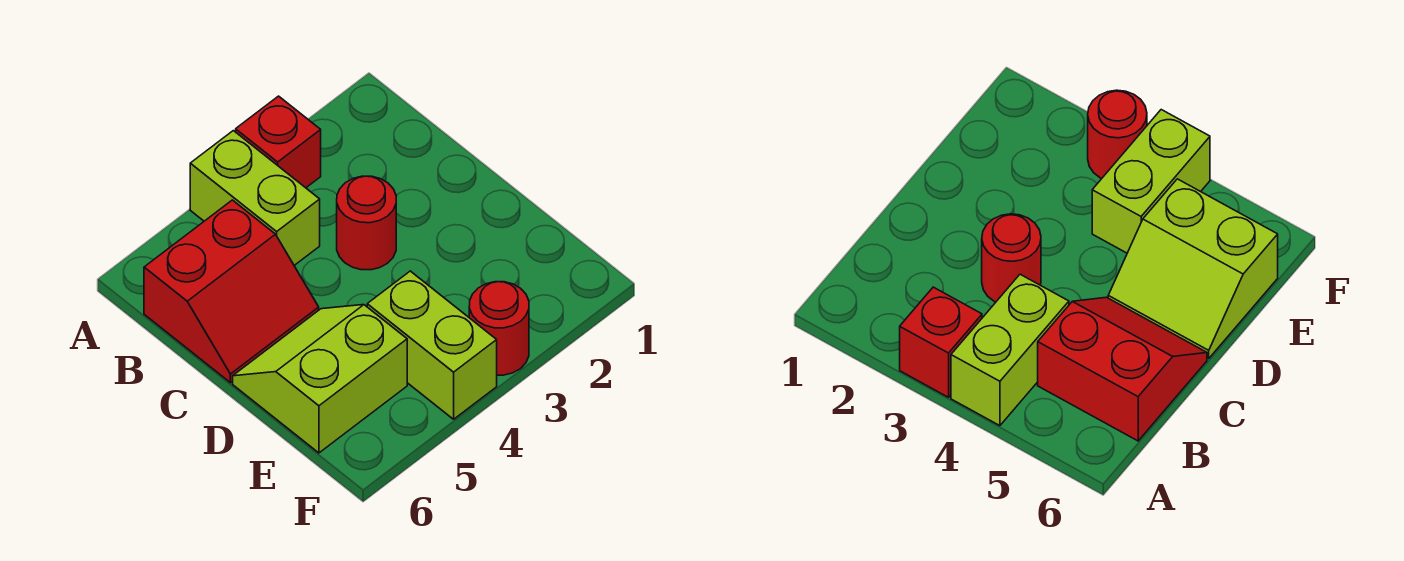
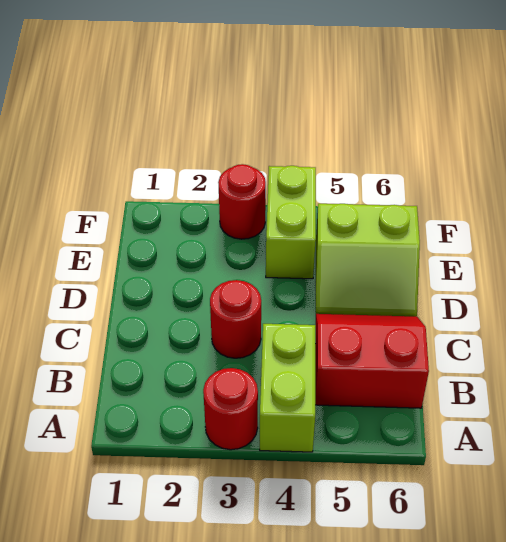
red 1x1 brick [236,96,321,188] -> red 1x1 round brick [203,368,258,450]

